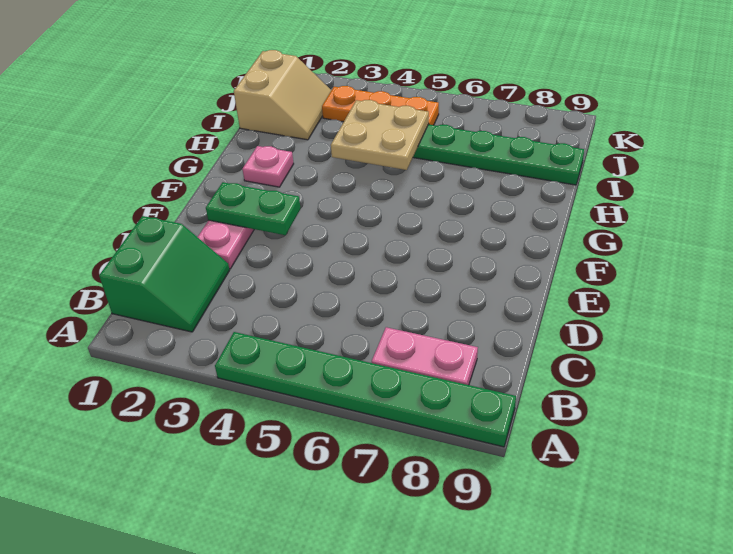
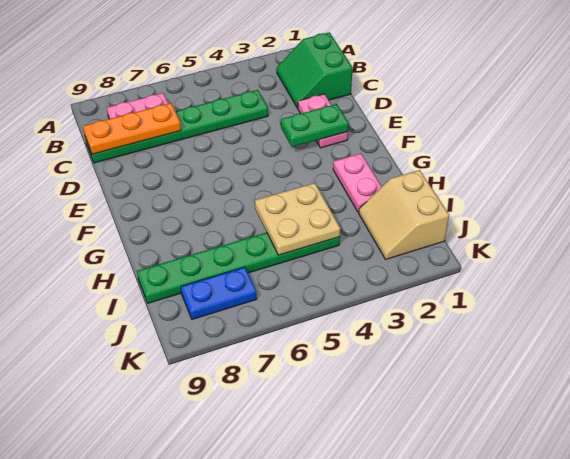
green 1x6 plate [215,332,516,447] -> green 1x6 plate moved to [85,90,268,163]
pink 1x1 plate [243,146,294,187] -> pink 1x2 plate [333,154,382,212]
orange 1x3 plate [322,86,439,125] -> orange 1x3 plate moved to [83,103,181,154]
none -> blue 1x2 plate [181,267,257,320]

